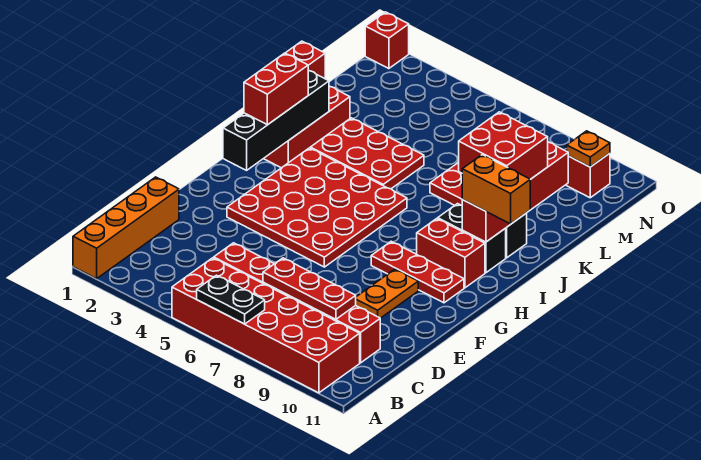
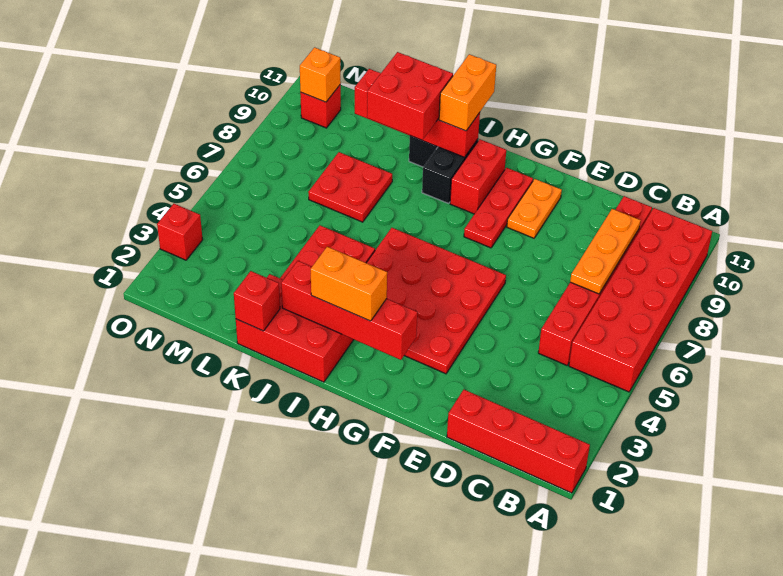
orange 1x4 brick [73,177,179,279] -> red 1x4 brick [447,390,590,493]
black 1x2 plate [197,275,265,324] -> none
red 1x3 plate [263,258,356,319] -> orange 1x3 plate [570,209,641,294]
orange 1x2 plate [356,269,418,318] -> orange 1x2 plate turned to [507,179,562,238]
black 1x4 brick [223,71,329,170] -> red 1x4 brick [281,261,417,360]
red 1x2 brick [244,53,309,125] -> orange 1x2 brick [311,247,387,321]
orange 1x1 plate [567,131,610,167] -> orange 1x1 brick [300,47,341,102]
red 1x1 brick [365,12,409,69] -> red 1x1 brick moved to [157,204,203,260]

